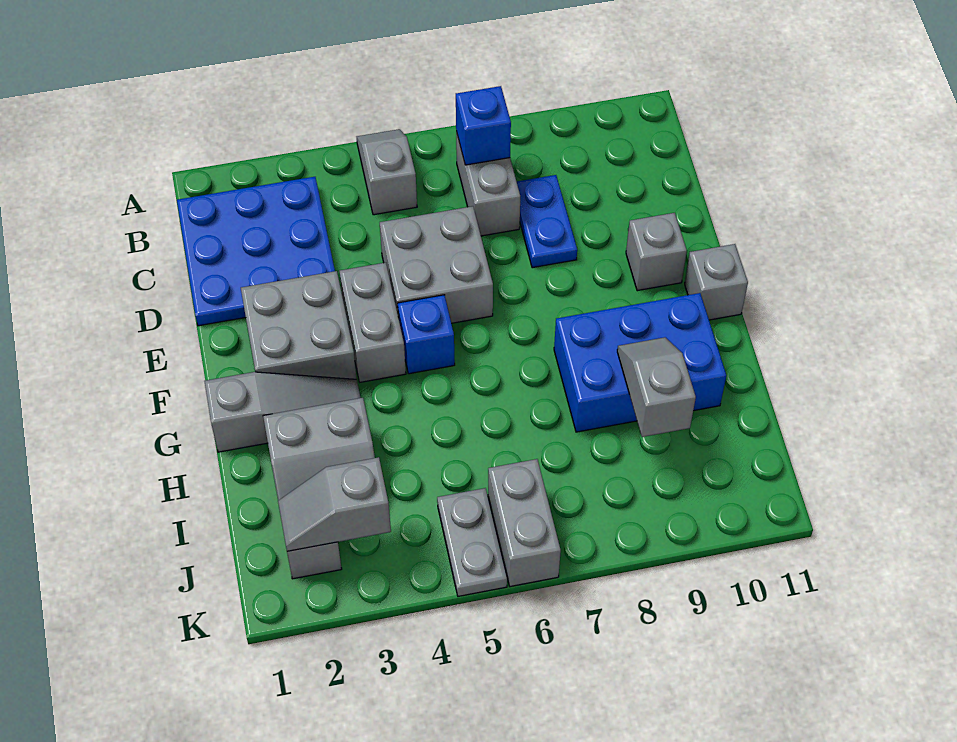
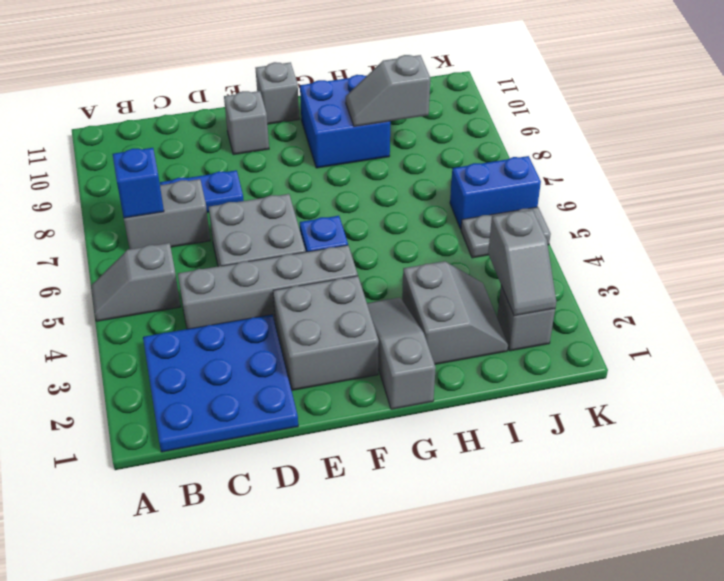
grey 1x2 brick [340,263,406,382] -> grey 1x4 brick [178,245,358,329]
blue 2x3 brick [554,293,726,432] -> blue 2x2 brick [300,75,390,168]
grey 1x2 brick [488,459,561,587] -> blue 1x2 brick [450,156,541,229]

